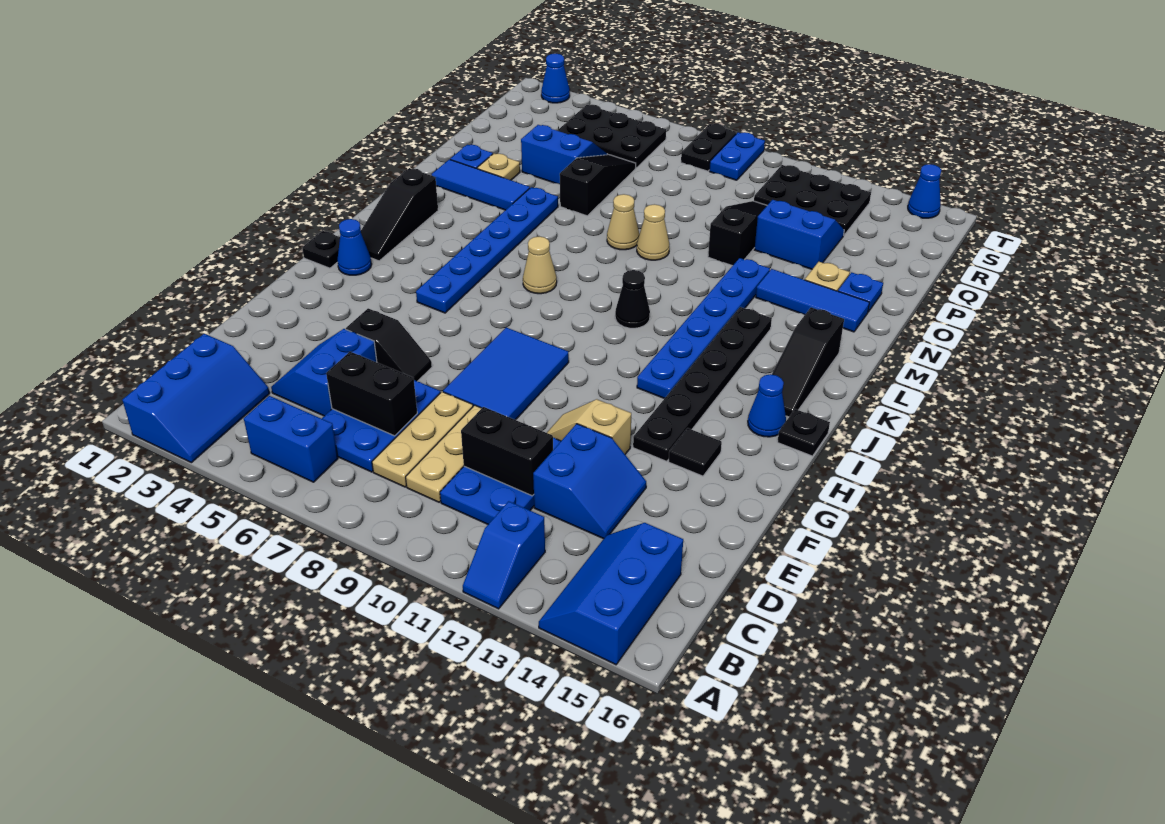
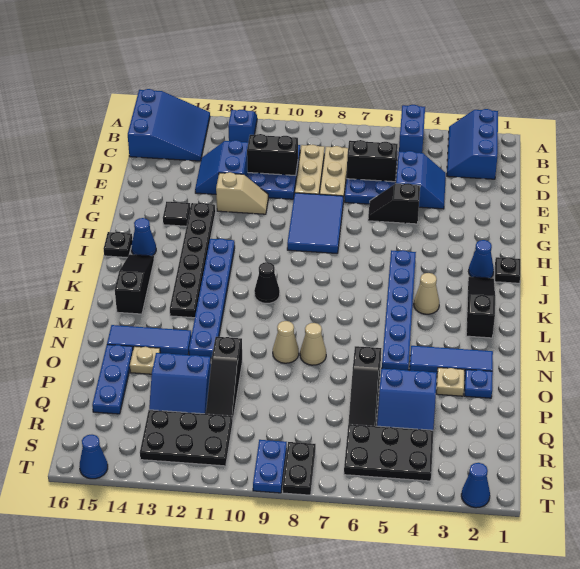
blue 2x3 slope [539,523,683,665] -> blue 3x3 slope [128,89,210,161]
blue 1x2 brick [244,396,338,482] -> blue 1x2 brick turned to [399,105,425,153]
tan 1x1 cone [523,237,557,294] -> tan 1x1 cone moved to [414,273,439,314]
blue 1x1 plate [838,272,883,312] -> blue 1x3 plate [92,345,133,414]

